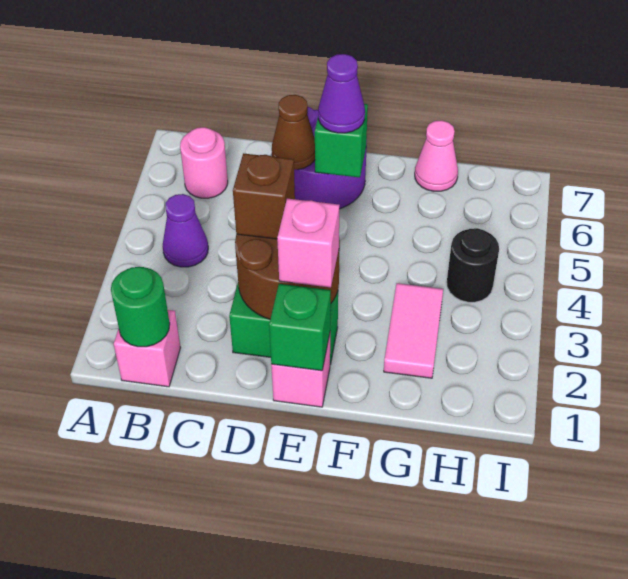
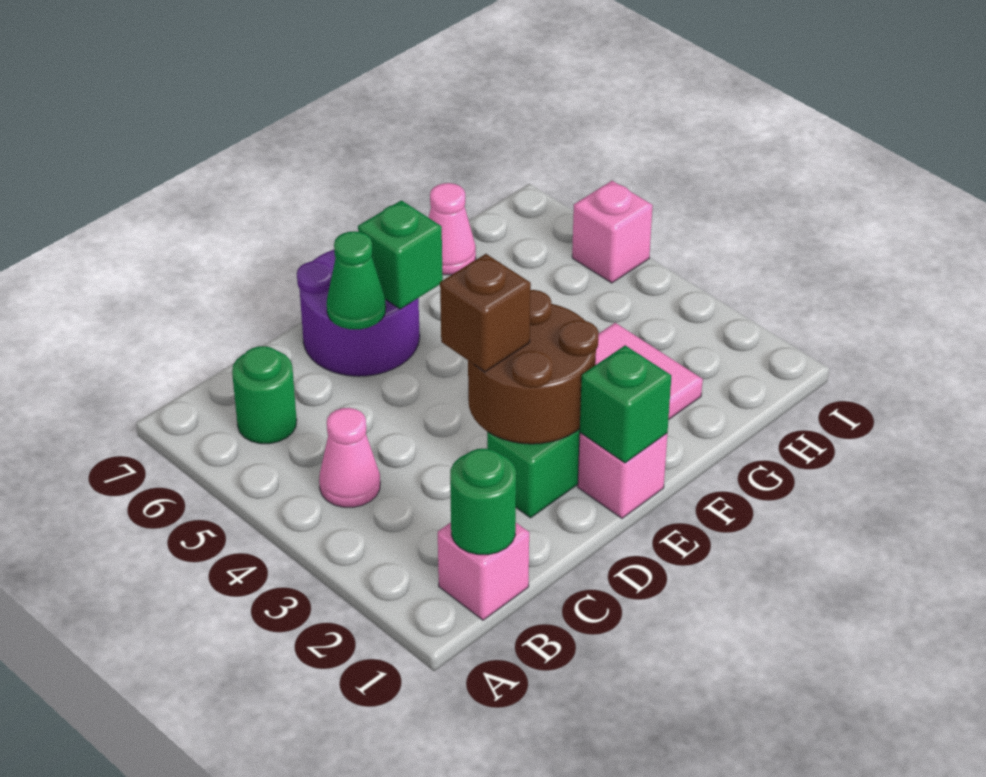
purple 1x1 cone [163,194,208,267] -> pink 1x1 cone [319,408,380,507]
pink 1x1 round brick [180,127,228,198] -> green 1x1 round brick [232,346,297,444]
brown 1x1 cone [272,95,315,170] -> green 1x1 cone [327,231,386,329]
pink 1x1 brick [277,199,339,288] -> pink 1x1 brick moved to [572,181,652,283]
purple 1x1 cone [318,54,365,133] -> none
black 1x1 round brick [447,228,499,302] -> none

